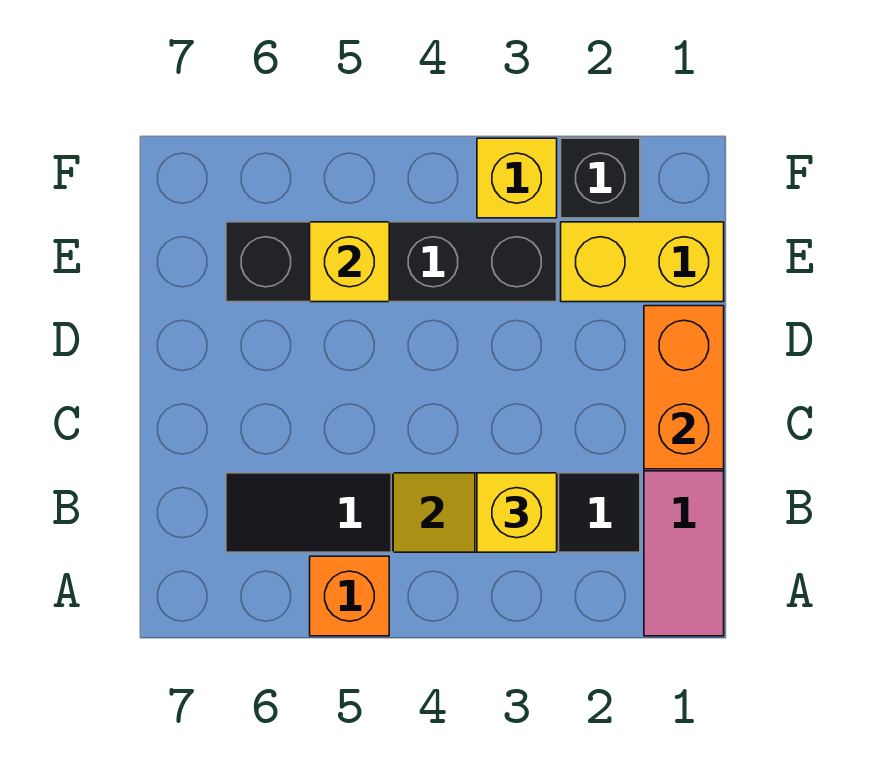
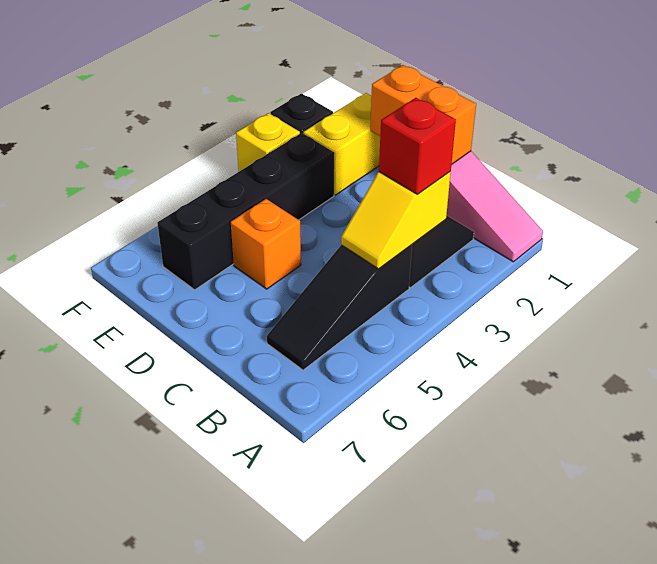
orange 1x1 brick [310,556,389,636] -> orange 1x1 brick moved to [231,199,301,289]
yellow 1x1 brick [477,473,557,552] -> red 1x1 brick [379,98,456,194]
yellow 1x1 brick [310,222,389,302] -> none

